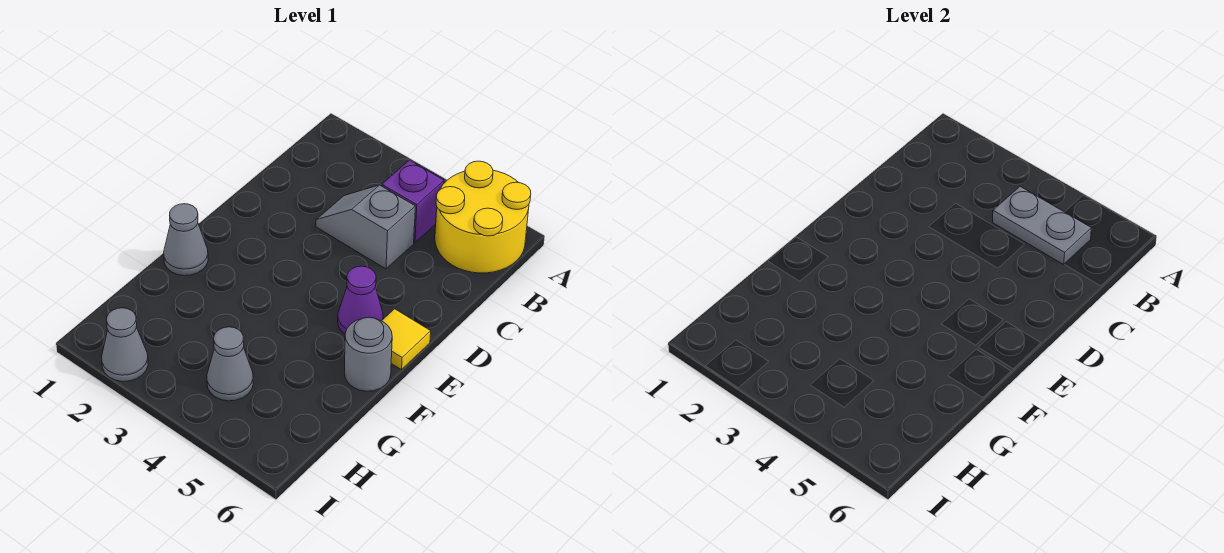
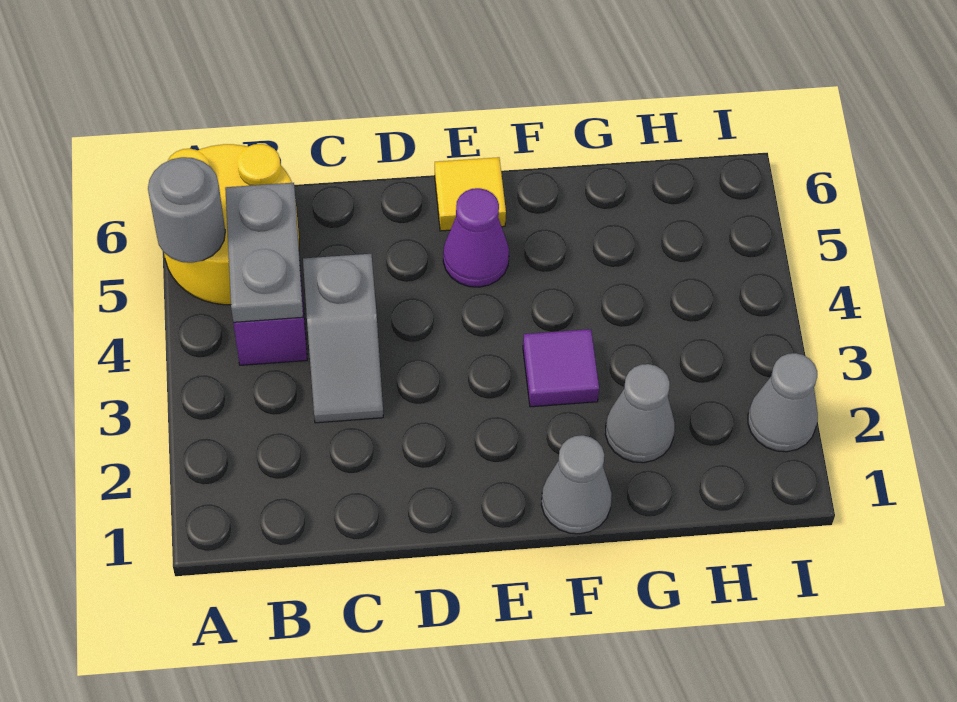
none -> purple 1x1 tile [523,329,599,407]
grey 1x1 round brick [344,317,392,391] -> grey 1x1 round brick moved to [148,157,225,263]
grey 1x1 cone [207,327,253,401] -> grey 1x1 cone moved to [605,364,675,463]

